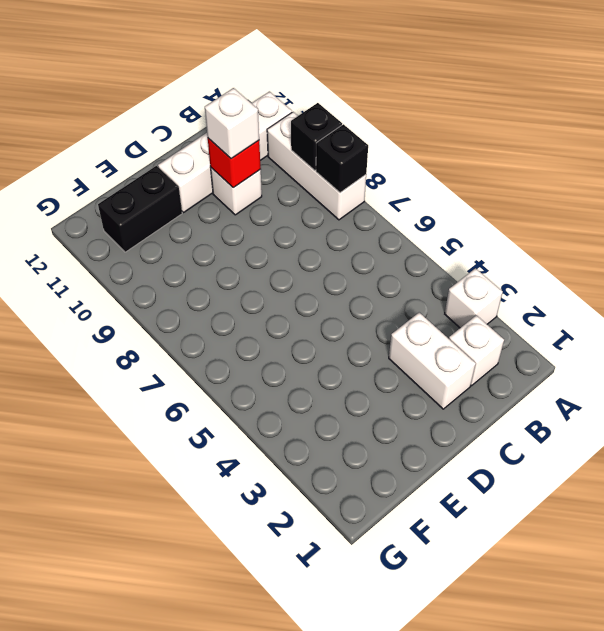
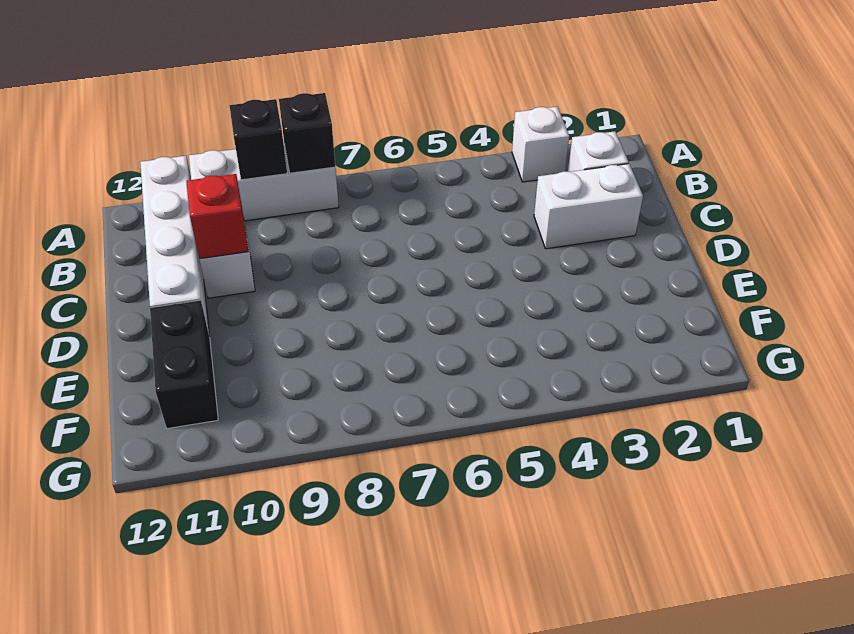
white 1x1 brick [205,88,259,159] -> none

